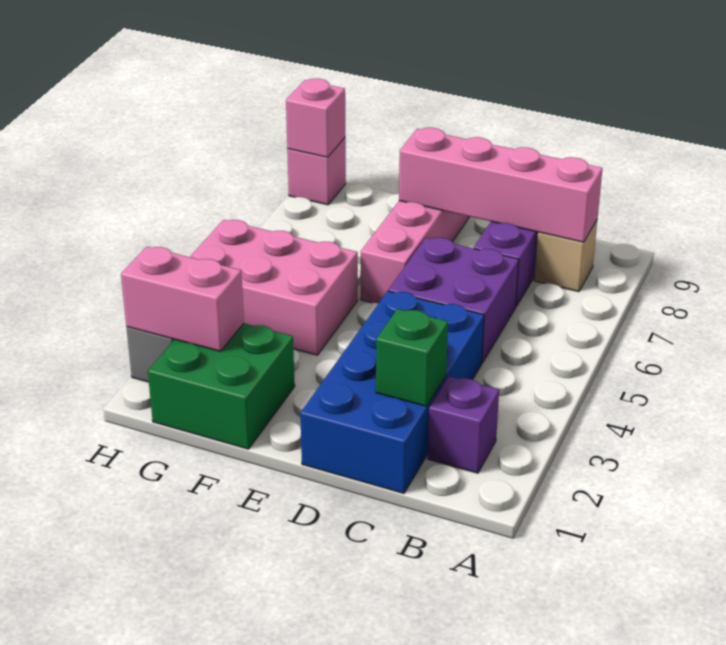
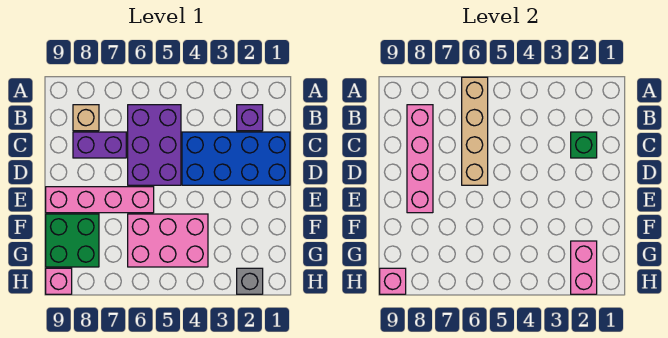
none -> tan 1x4 brick [462,77,488,185]
purple 2x2 brick [388,238,519,363] -> purple 2x3 brick [128,105,181,185]
green 2x2 brick [148,323,295,449] -> green 2x2 brick moved to [46,214,99,267]
pink 2x3 brick [190,220,358,355] -> pink 2x3 brick turned to [128,214,208,267]

